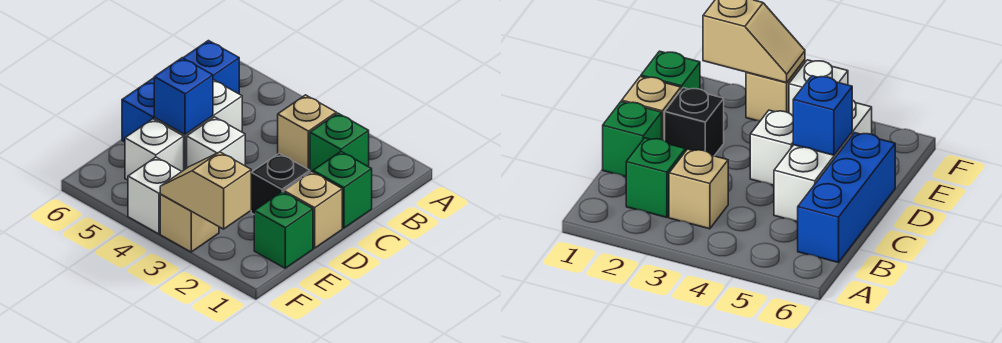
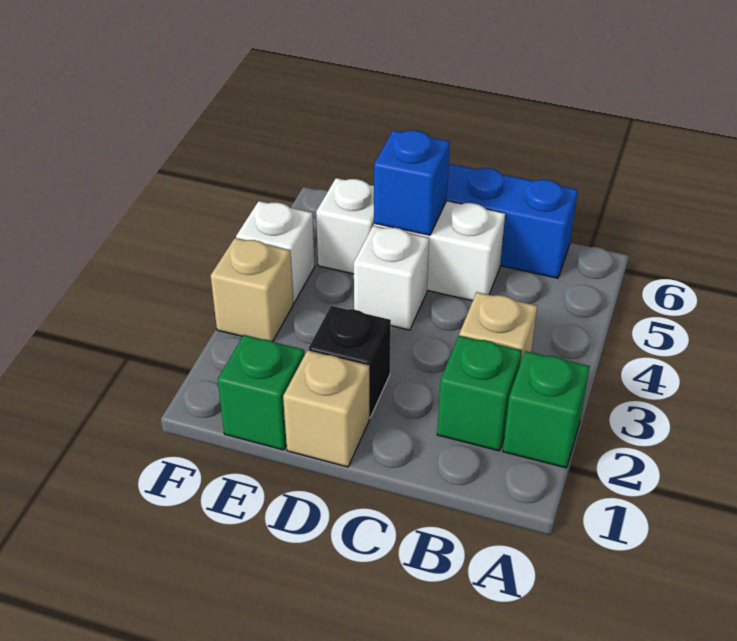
green 1x1 brick [313,152,372,228] -> green 1x1 brick moved to [503,351,590,468]
tan 1x2 slope [160,152,251,229] -> none

